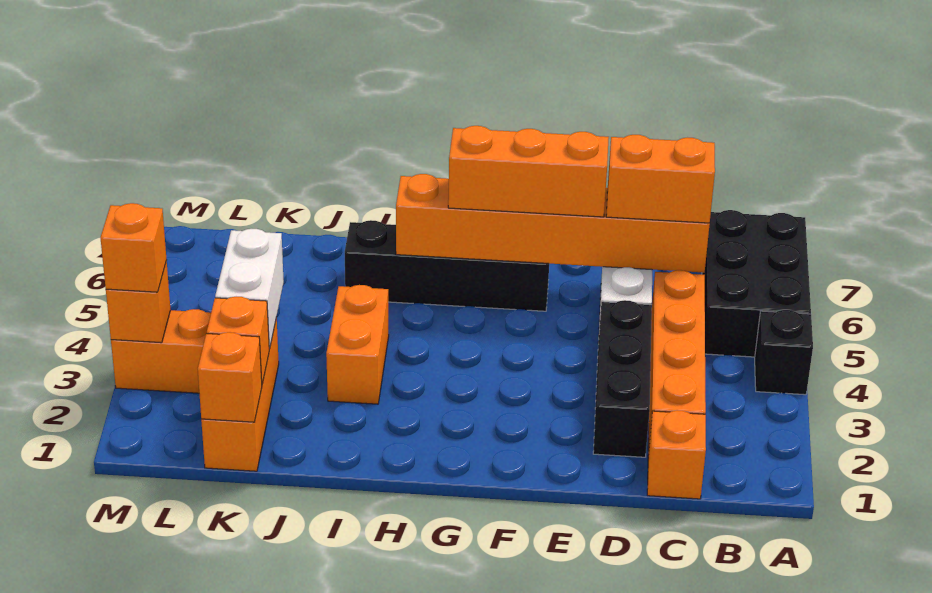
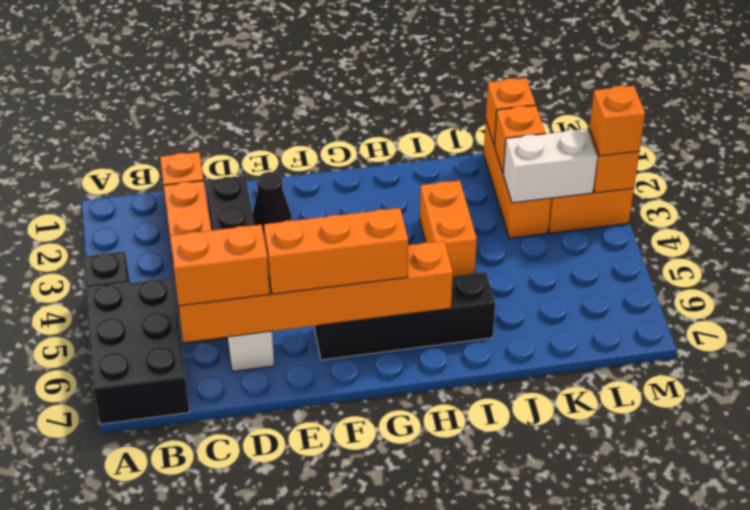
none -> black 1x1 cone [252,172,292,235]
white 1x2 brick [215,229,284,349] -> white 1x2 brick turned to [503,129,597,203]

